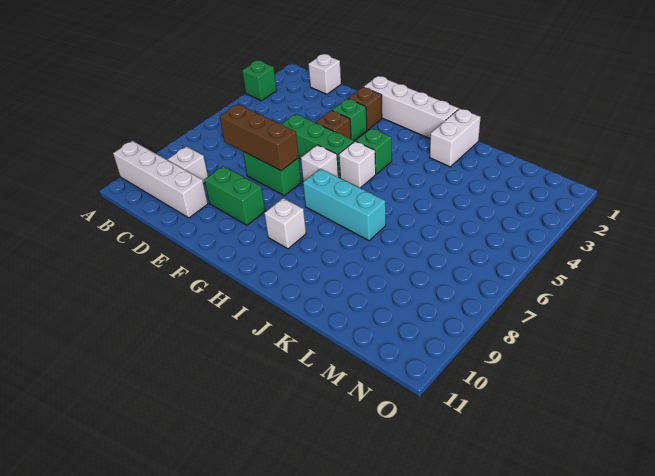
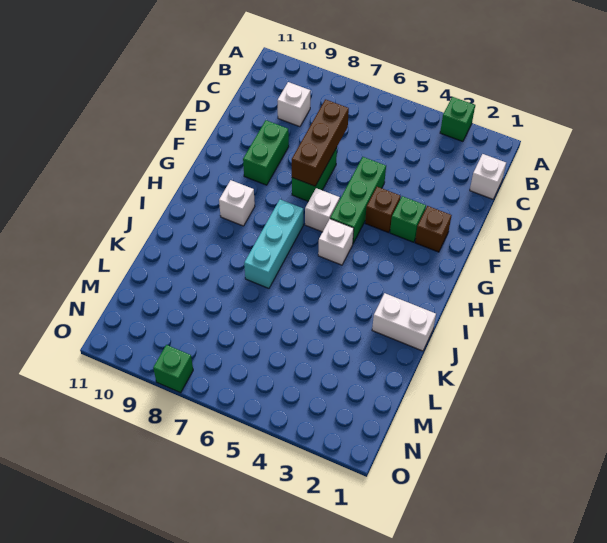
white 1x4 brick [113,141,208,218] -> none
white 1x4 brick [364,76,459,139] -> none
green 1x1 brick [356,128,392,174] -> green 1x1 brick moved to [153,345,193,393]

